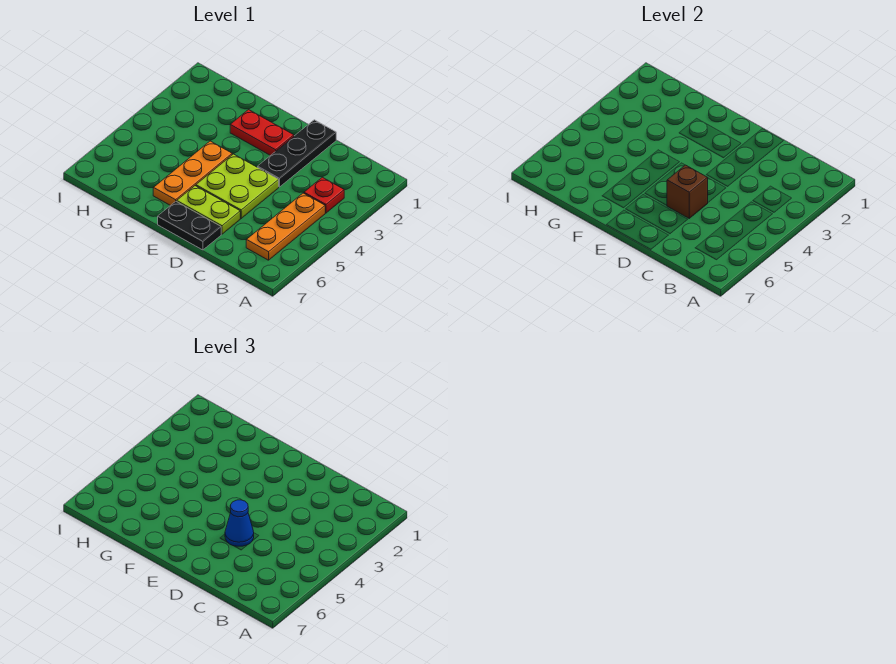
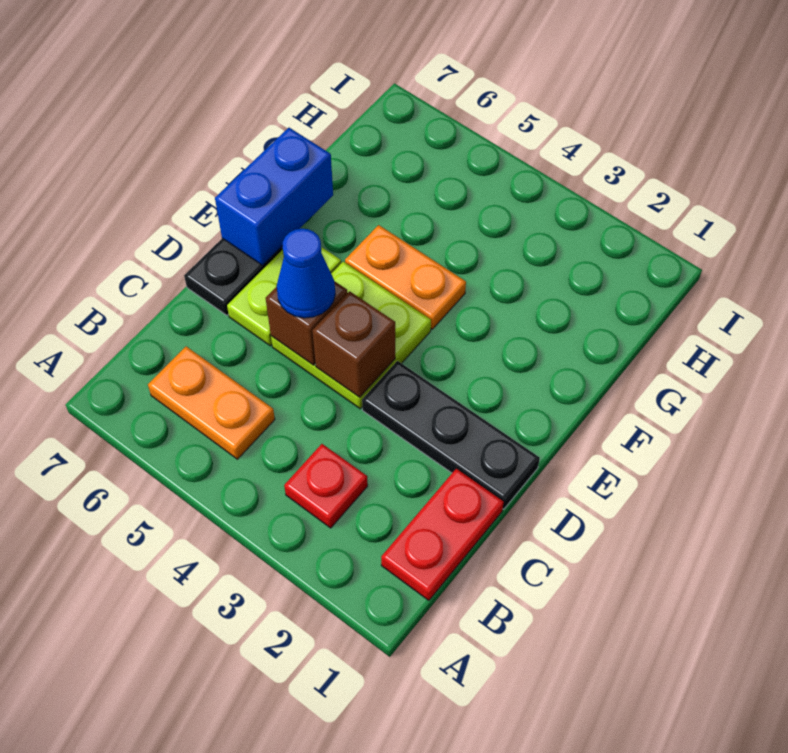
orange 1x3 plate [246,193,325,260] -> orange 1x2 plate [148,346,275,459]
none -> brown 1x1 brick [312,291,395,397]
red 1x2 plate [230,110,294,156] -> red 1x2 plate moved to [381,469,504,600]
none -> blue 1x2 brick [215,128,333,265]
orange 1x3 plate [153,141,232,206] -> orange 1x2 plate [345,225,466,329]

